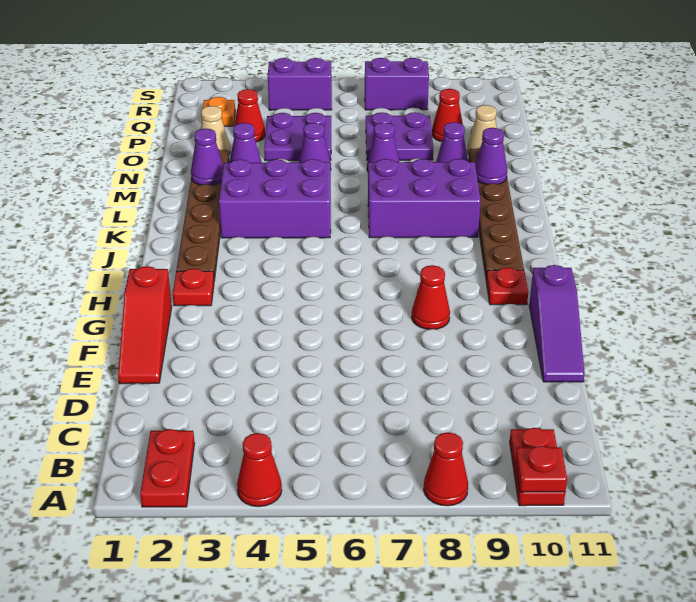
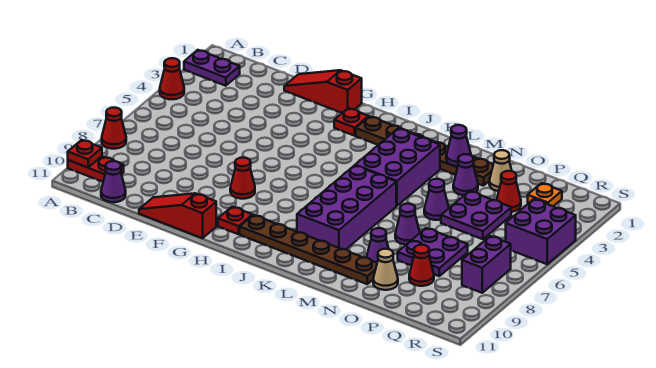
red 1x2 plate [140,429,195,507] -> purple 1x2 plate [184,50,240,86]
purple 1x3 slope [529,265,585,382] -> red 1x3 slope [139,193,216,238]
purple 2x3 brick [368,159,481,238] -> purple 2x4 brick [297,165,396,250]
purple 1x1 cone [475,128,507,185] -> purple 1x1 cone moved to [101,161,126,202]
purple 1x2 brick [268,58,332,110] -> purple 2x2 brick [506,199,576,264]

